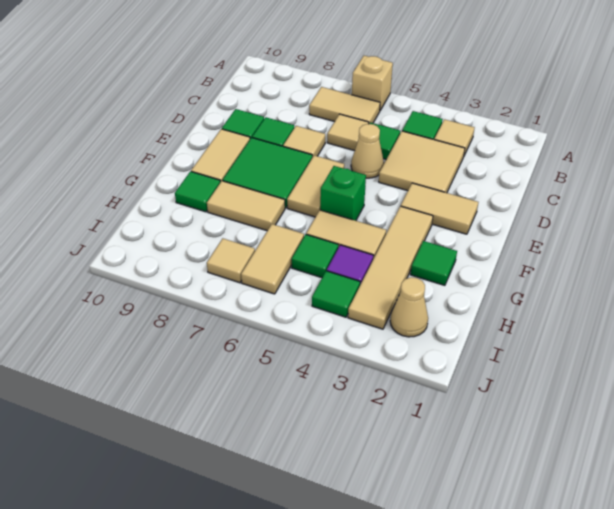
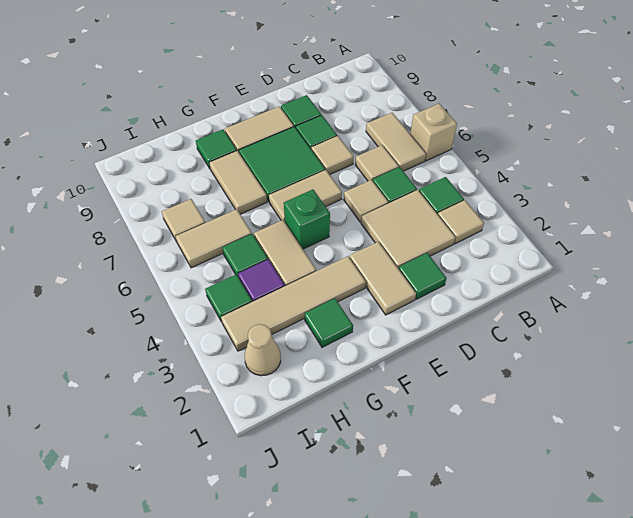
none -> green 1x1 tile [399,253,446,299]
tan 1x1 cone [351,124,384,178] -> tan 1x1 tile [344,180,388,222]

